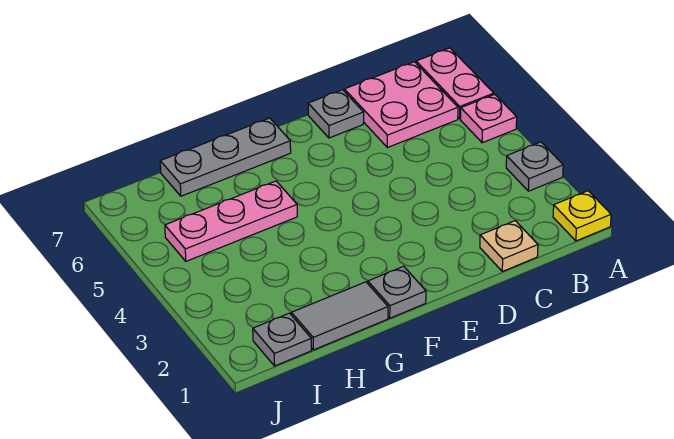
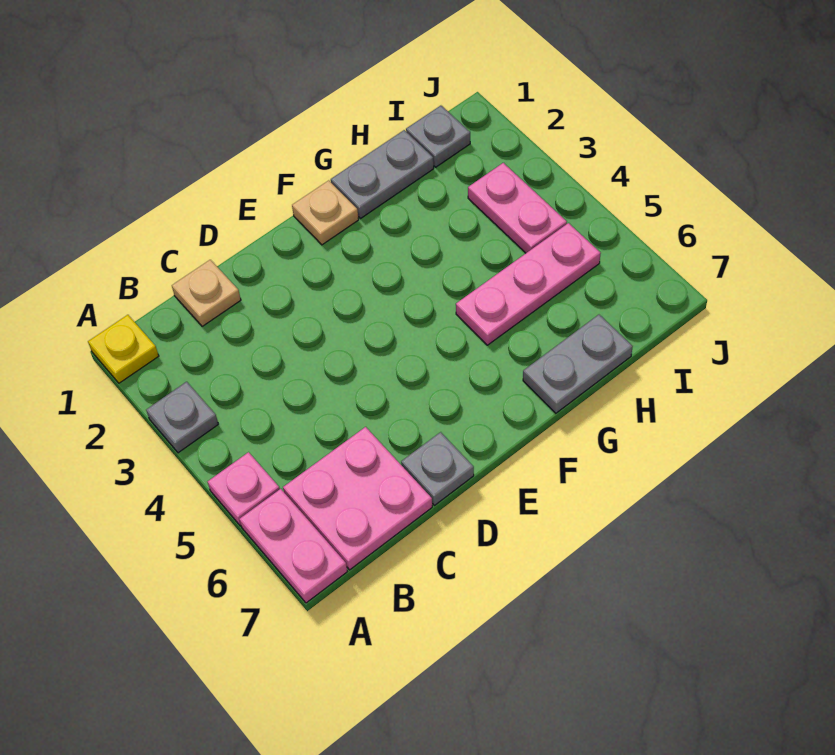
grey 1x1 plate [368,266,426,318] -> tan 1x1 plate [292,180,359,245]
grey 1x3 plate [160,118,291,196] -> grey 1x2 plate [523,315,633,413]
grey 1x2 tile [291,282,388,350] -> grey 1x2 plate [331,130,434,219]
none -> pink 1x2 plate [468,163,567,253]

